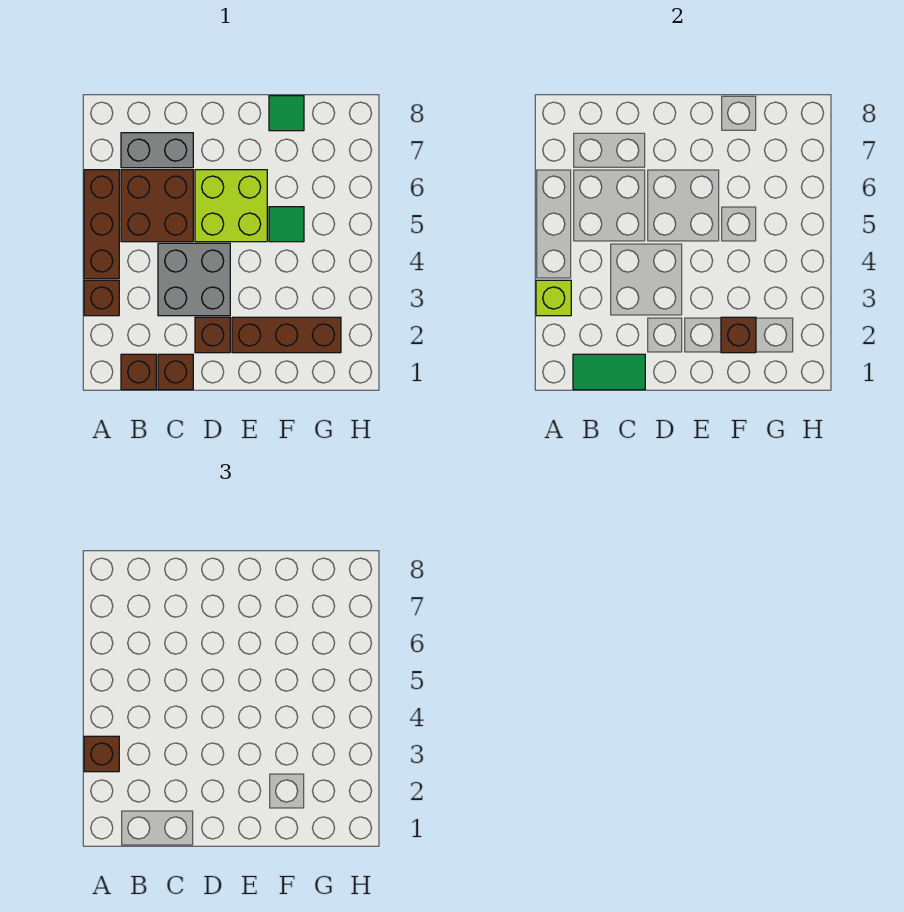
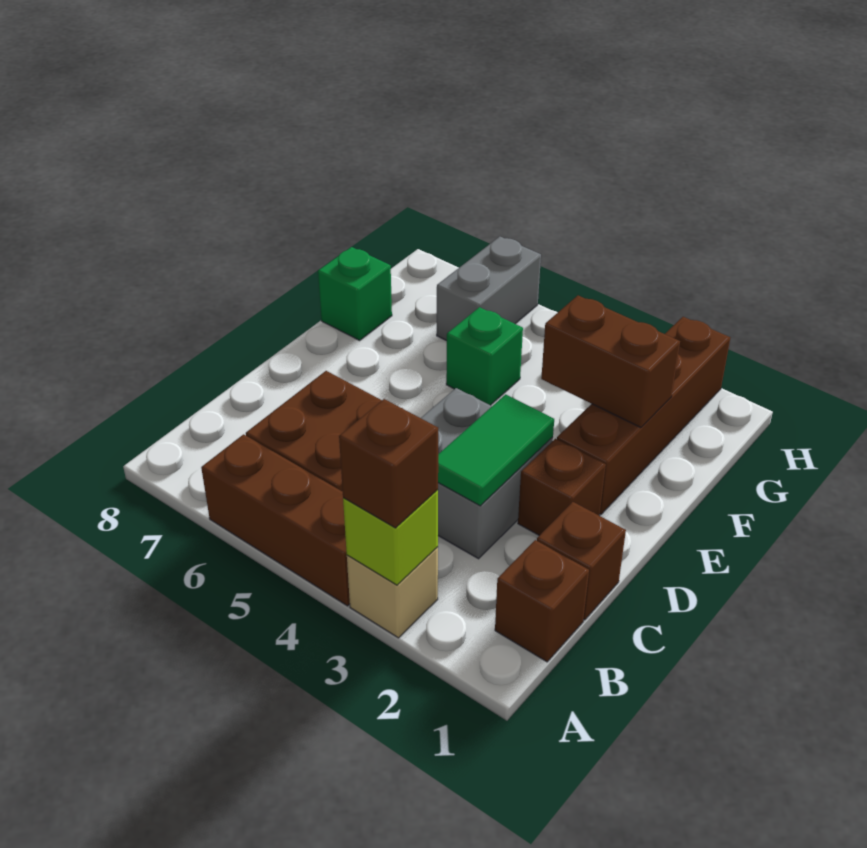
brown 1x1 brick [84,280,119,316] -> tan 1x1 brick [347,547,438,638]
green 1x2 tile [573,354,645,390] -> green 1x2 tile moved to [438,394,554,506]
grey 1x2 brick [121,133,193,168] -> grey 1x2 brick moved to [437,237,541,341]
lime 2x2 brick [195,170,267,242] -> none
brown 1x3 brick [232,317,341,353] -> brown 1x4 brick [557,317,730,514]
brown 1x1 brick [721,317,756,353] -> brown 1x2 brick [541,296,680,428]
green 1x1 tile [269,207,304,242] -> green 1x1 brick [446,307,523,405]
green 1x1 tile [269,96,304,131] -> green 1x1 brick [318,247,392,340]

